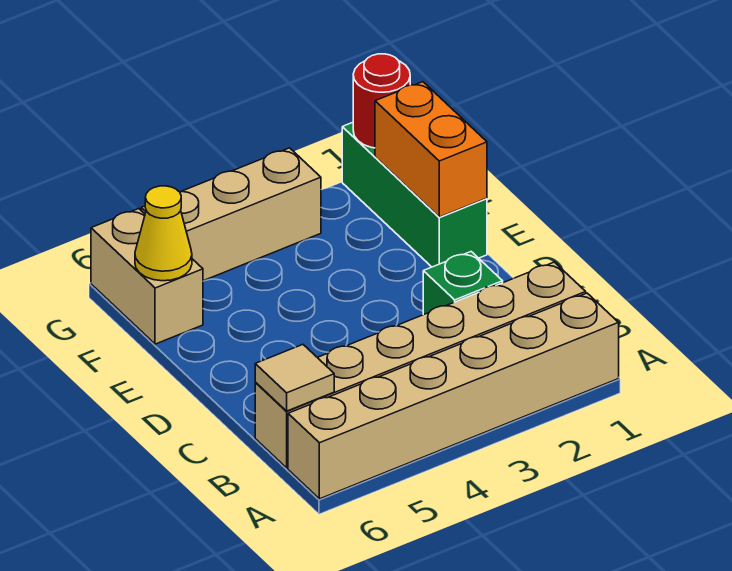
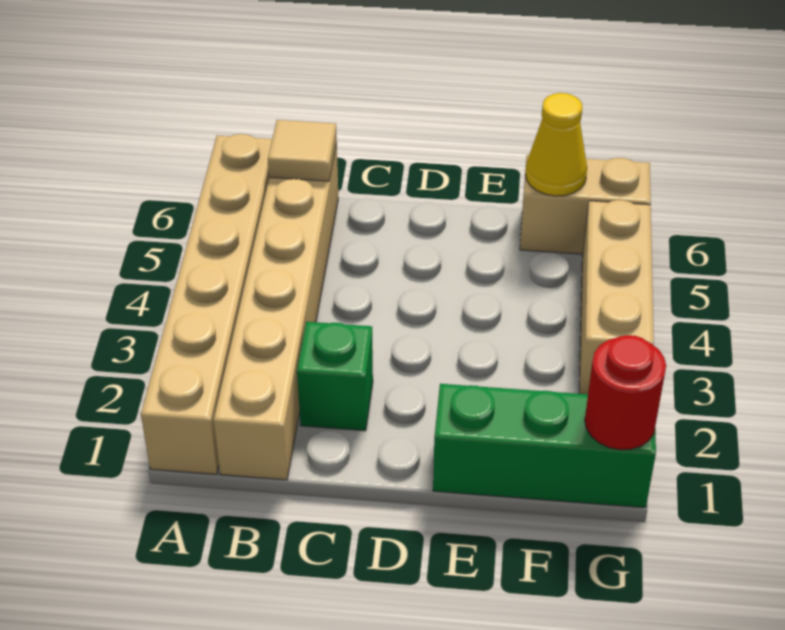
orange 1x2 brick [375,82,487,217] -> none

